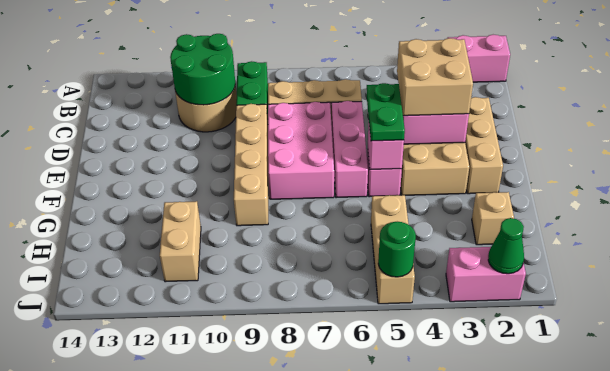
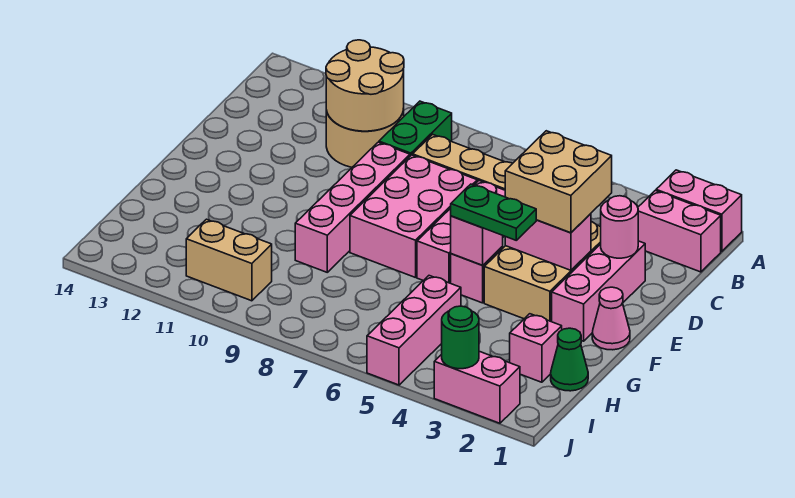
none -> pink 1x2 brick [638,191,721,272]
green 2x2 round brick [170,34,235,105] -> tan 2x2 round brick [326,40,404,131]
tan 1x3 brick [465,97,503,194] -> pink 1x3 brick [552,241,645,341]
none -> pink 1x1 round brick [601,196,638,258]
tan 1x4 brick [234,104,268,226] -> pink 1x4 brick [295,142,410,272]
green 1x2 plate [366,83,405,141] -> green 1x2 plate turned to [451,184,536,240]
none -> pink 1x1 cone [592,287,630,350]
tan 1x1 brick [472,192,514,245] -> pink 1x1 brick [510,314,562,382]
tan 1x3 brick [371,195,415,304] -> pink 1x3 brick [367,276,461,385]
tan 1x2 brick [160,201,201,282] -> tan 1x2 brick turned to [186,219,272,301]
green 1x1 cone [488,218,524,274] -> green 1x1 cone moved to [551,328,588,391]
green 1x1 round brick [378,222,416,277] -> green 1x1 round brick moved to [442,306,479,369]

